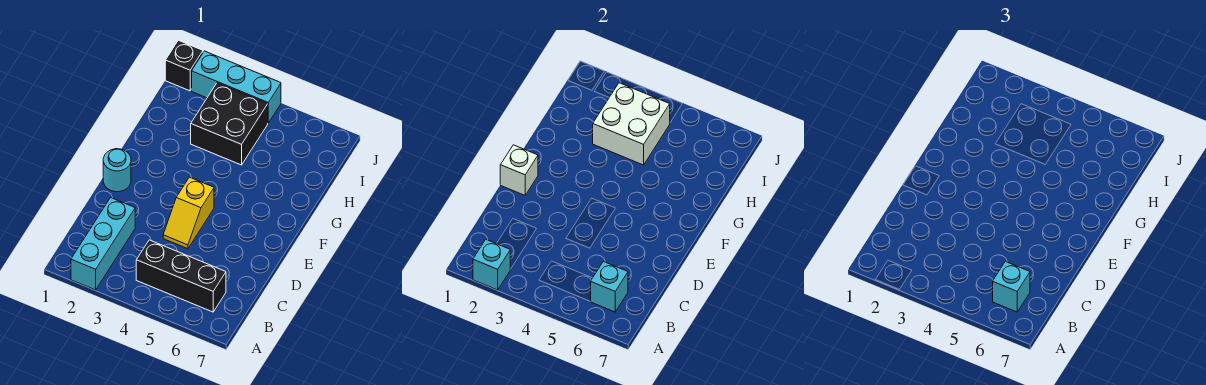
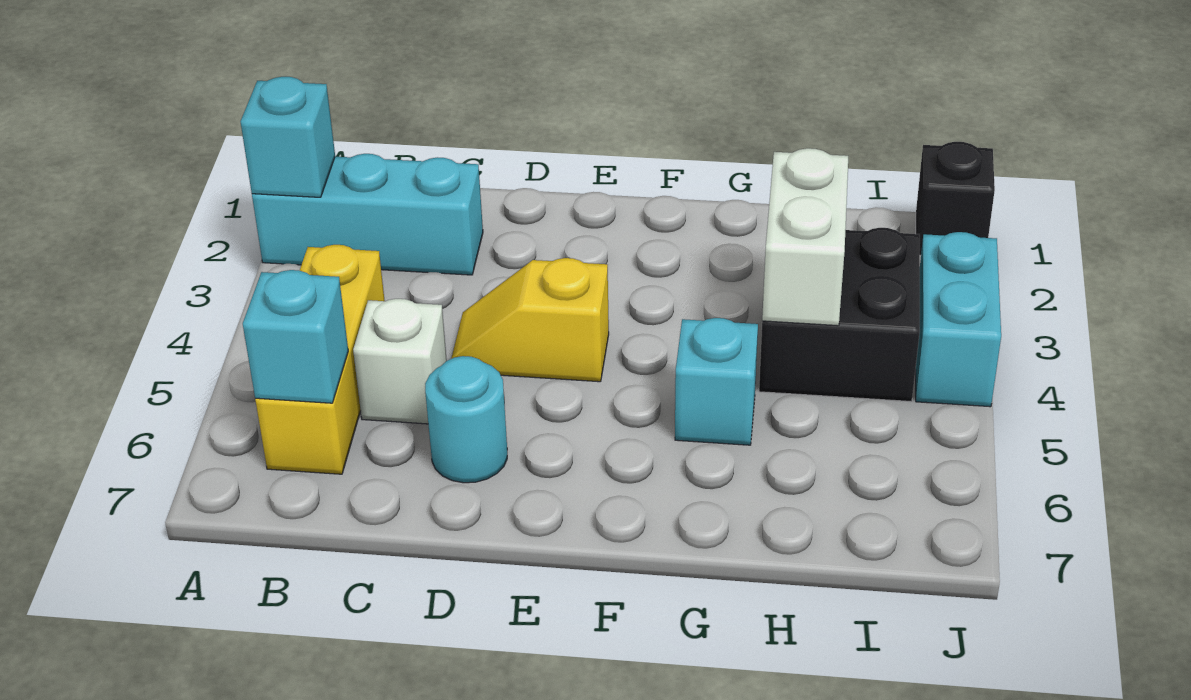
black 1x3 brick [136,240,226,312] -> yellow 1x3 brick [255,245,385,474]
cyan 1x1 brick [993,262,1030,312] -> cyan 1x1 brick moved to [675,318,758,445]
cyan 1x1 round brick [103,149,131,192] -> cyan 1x1 round brick moved to [425,356,507,483]
white 1x1 brick [500,145,538,195] -> white 1x1 brick moved to [353,299,447,424]
white 2x2 brick [593,83,670,165] -> white 1x2 brick [762,148,848,326]
cyan 1x3 brick [192,51,281,123] -> cyan 1x2 brick [916,232,1001,407]

